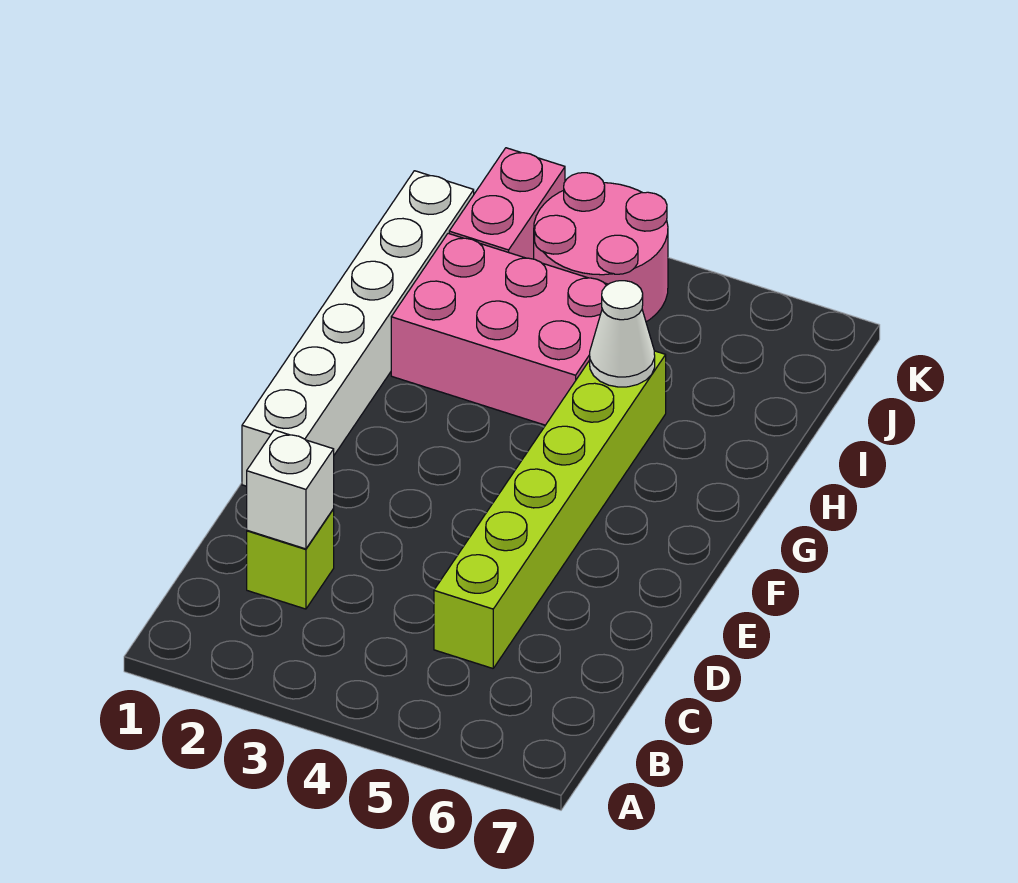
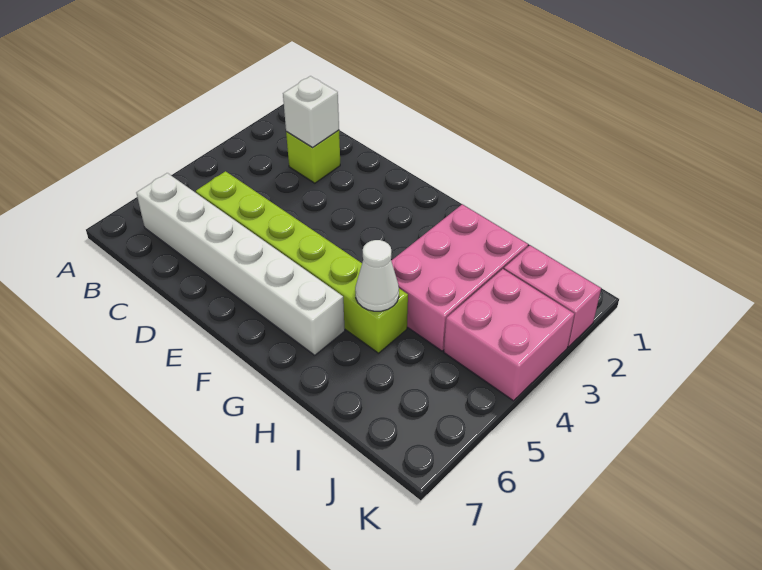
white 1x6 brick [242,171,474,486] -> white 1x6 brick moved to [137,173,345,355]
pink 2x2 round brick [534,173,668,322] -> pink 2x2 brick [444,269,574,401]

